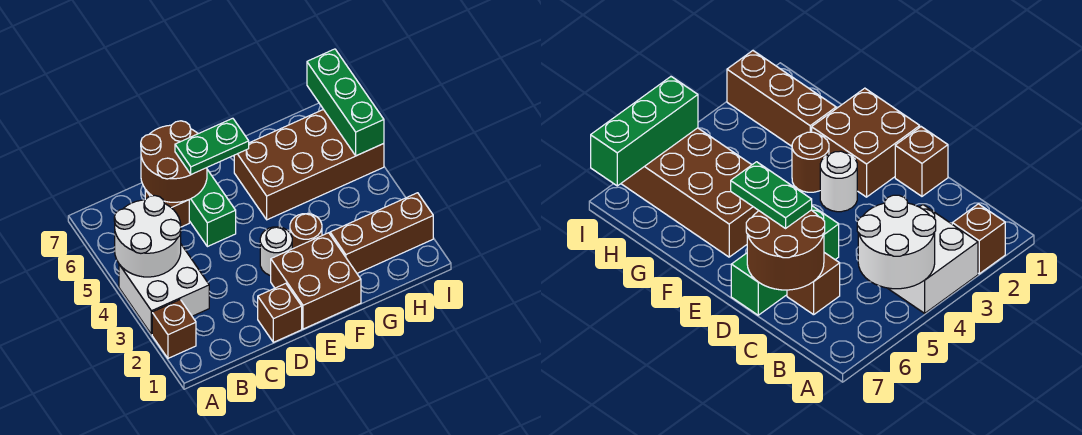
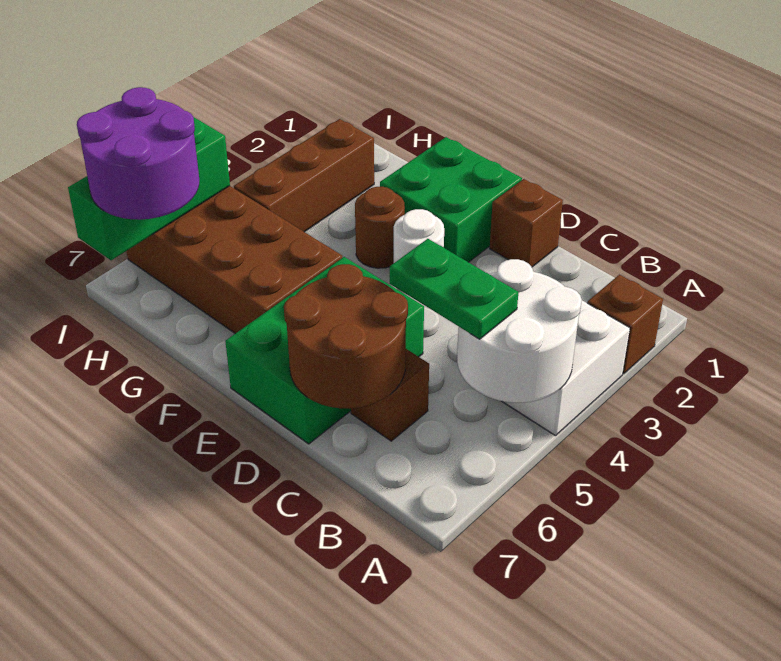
green 1x3 brick [189,170,236,247] -> green 2x3 brick [225,257,424,444]
green 1x2 plate [175,118,249,174] -> green 1x2 plate moved to [390,239,519,339]
brown 2x2 brick [271,233,361,329] -> green 2x2 brick [380,137,522,262]
brown 1x3 brick [330,193,433,273] -> brown 1x3 brick turned to [234,119,374,232]
none -> purple 2x2 round brick [77,87,199,220]

